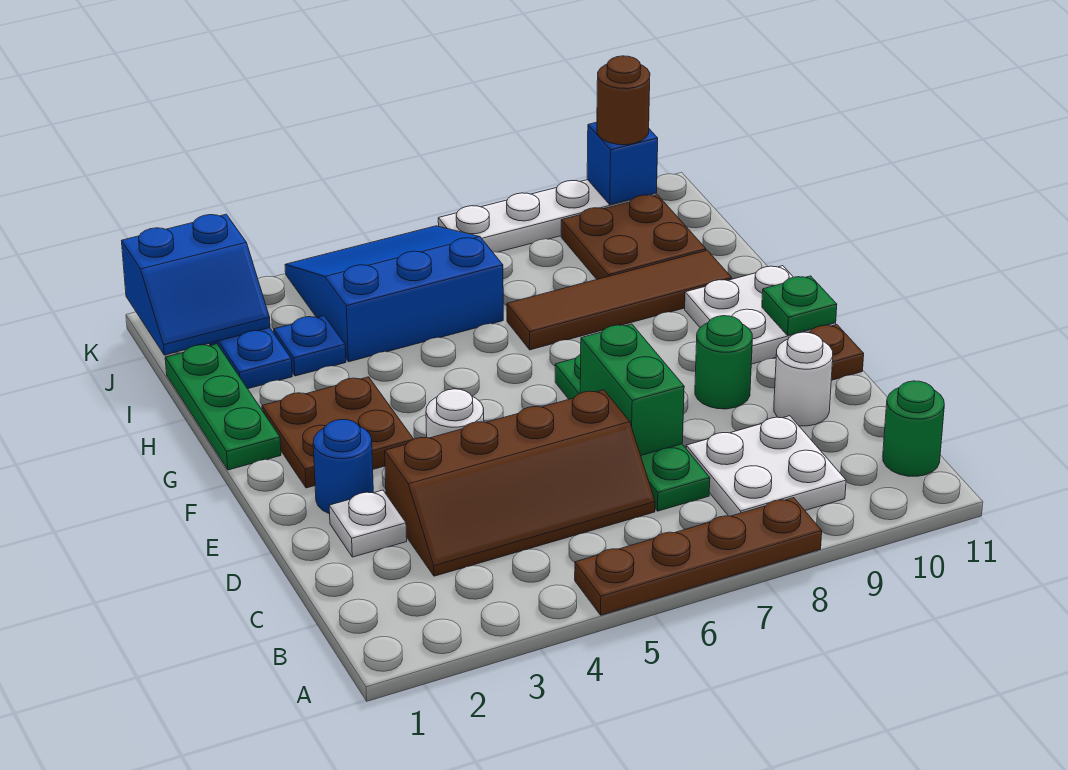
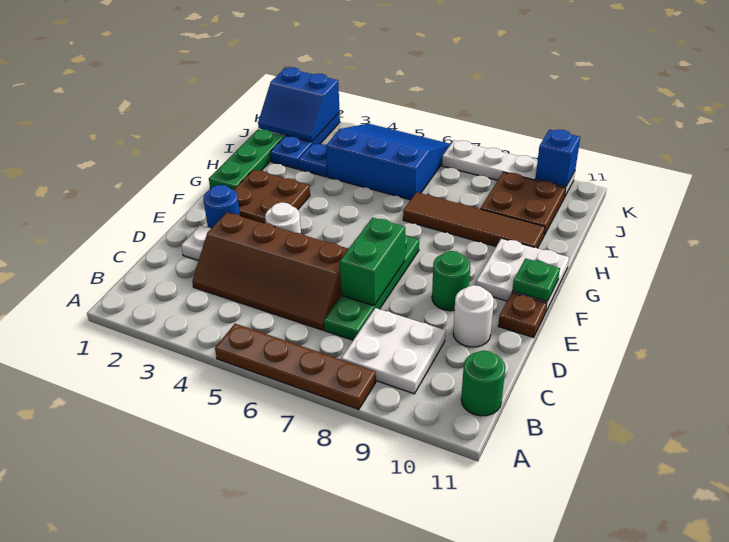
brown 1x1 round brick [597,56,650,145] -> none

